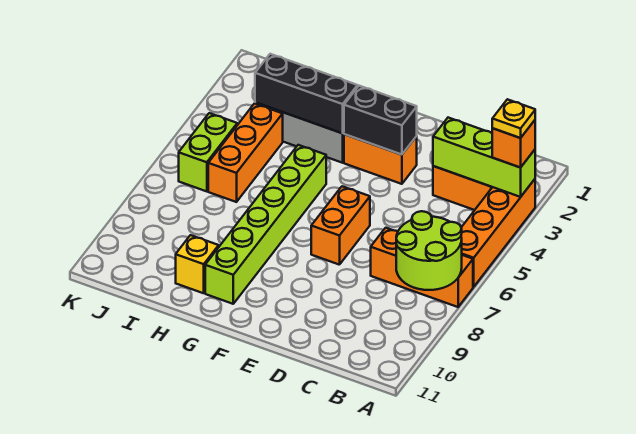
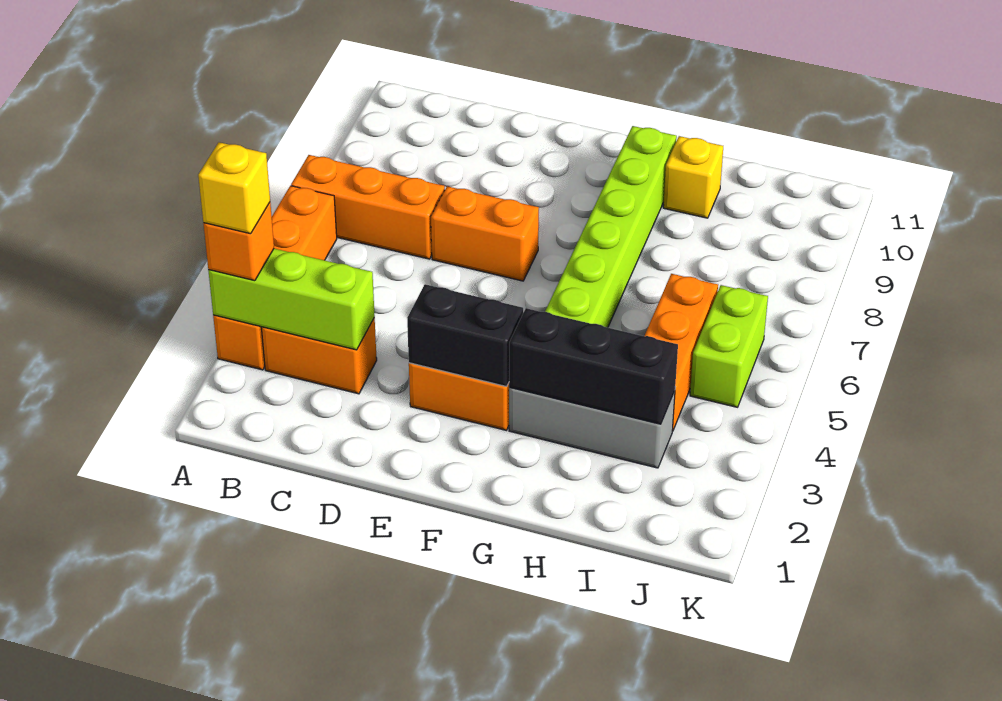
yellow 1x1 plate [492,99,535,138] -> yellow 1x1 brick [198,142,270,234]
lime 2x2 round brick [396,211,462,290] -> none
orange 1x2 brick [311,186,370,265] -> orange 1x2 brick turned to [431,186,539,281]

